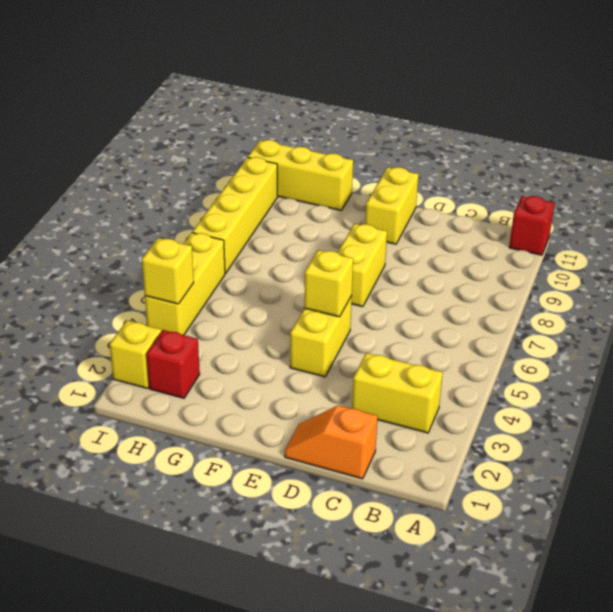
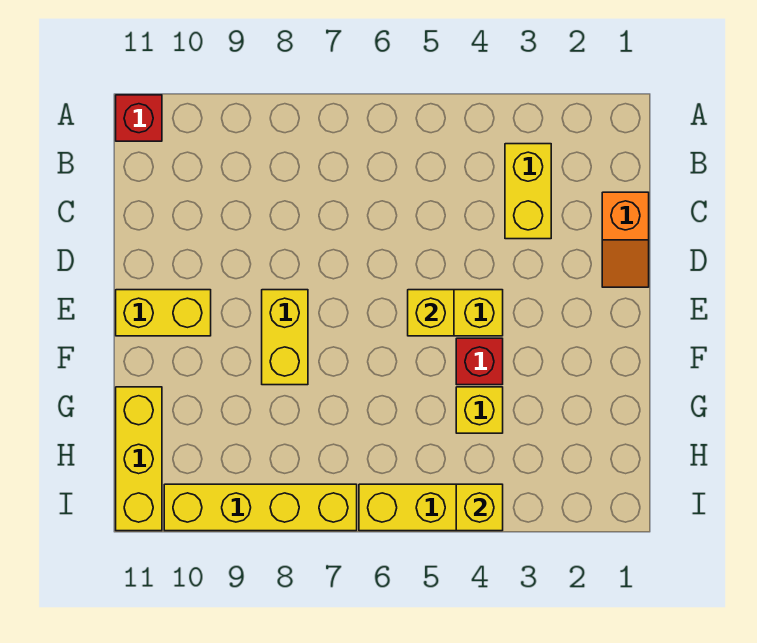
yellow 1x2 brick [337,224,387,307] -> yellow 1x2 brick turned to [262,290,308,385]
red 1x1 brick [146,330,200,398] -> red 1x1 brick moved to [456,338,503,385]
yellow 1x1 brick [110,321,161,389] -> yellow 1x1 brick moved to [456,387,503,433]

